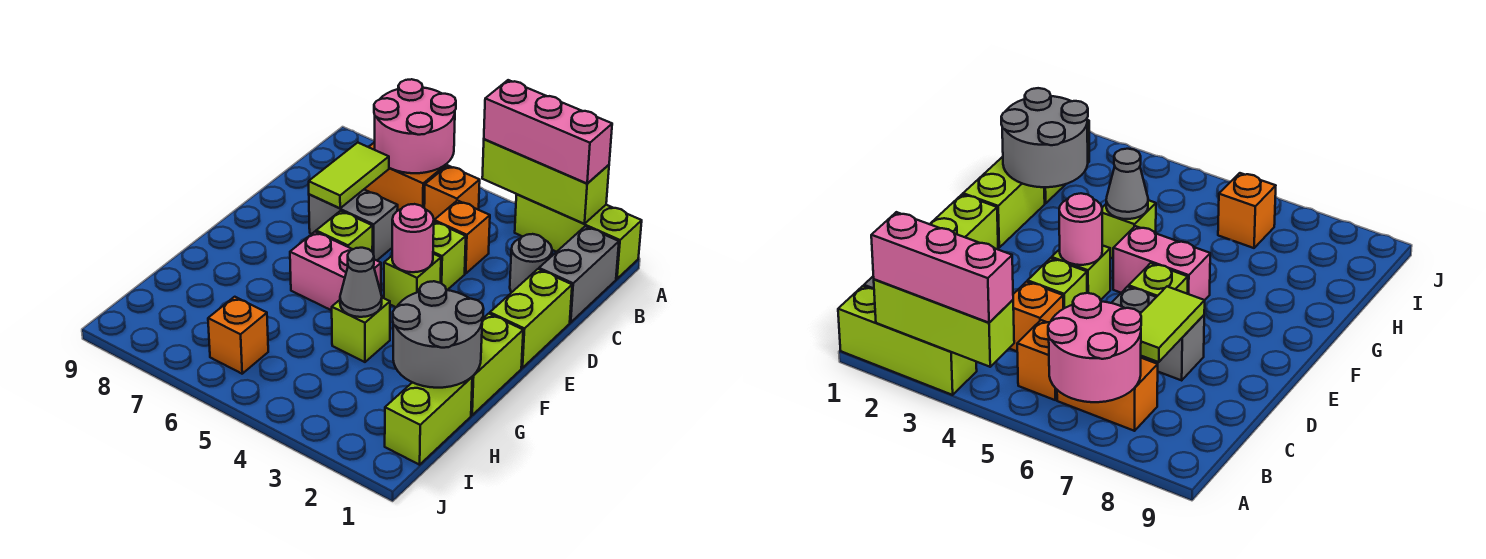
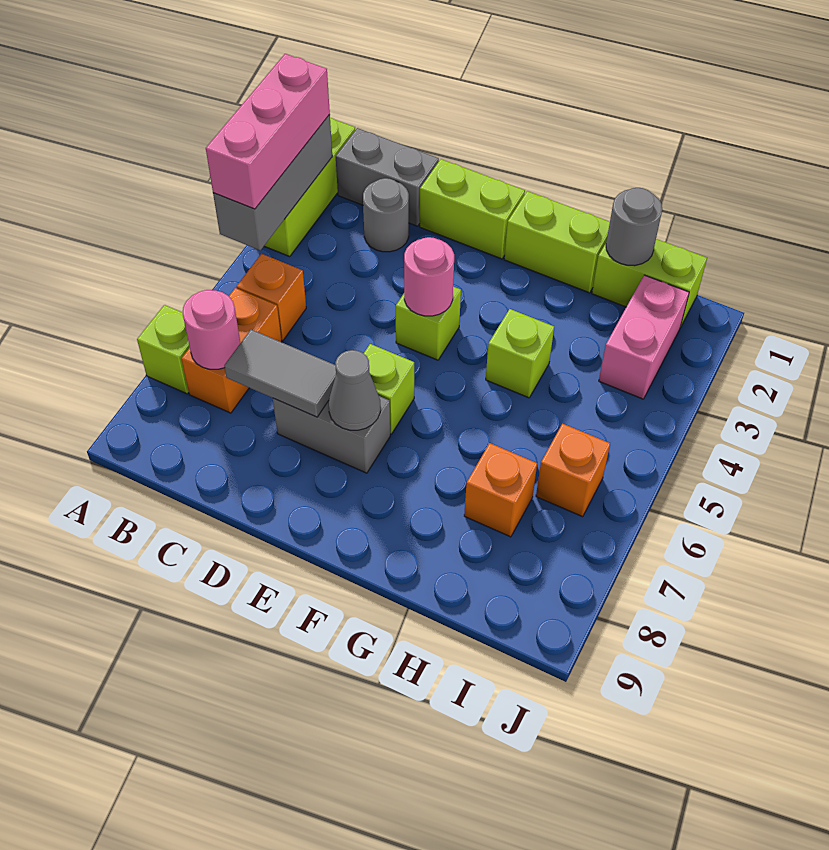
lime 1x3 brick [482,139,609,224] -> grey 1x3 brick [213,115,332,250]
pink 2x2 round brick [374,79,456,173] -> pink 1x1 round brick [182,290,240,369]
orange 1x1 brick [434,201,490,274] -> orange 1x1 brick moved to [464,443,537,537]
lime 1x2 tile [309,143,389,208] -> grey 1x2 tile [224,330,336,417]
lime 1x1 brick [433,222,466,290] -> lime 1x1 brick moved to [137,305,190,394]
grey 1x2 brick [309,190,398,260] -> grey 1x2 brick turned to [273,396,390,473]
pink 1x2 brick [290,232,381,310] -> pink 1x2 brick moved to [599,275,689,399]
grey 2x2 round brick [393,281,484,388] -> grey 1x1 round brick [606,188,662,266]
grey 1x1 cone [340,248,382,317] -> grey 1x1 cone moved to [329,350,380,430]

